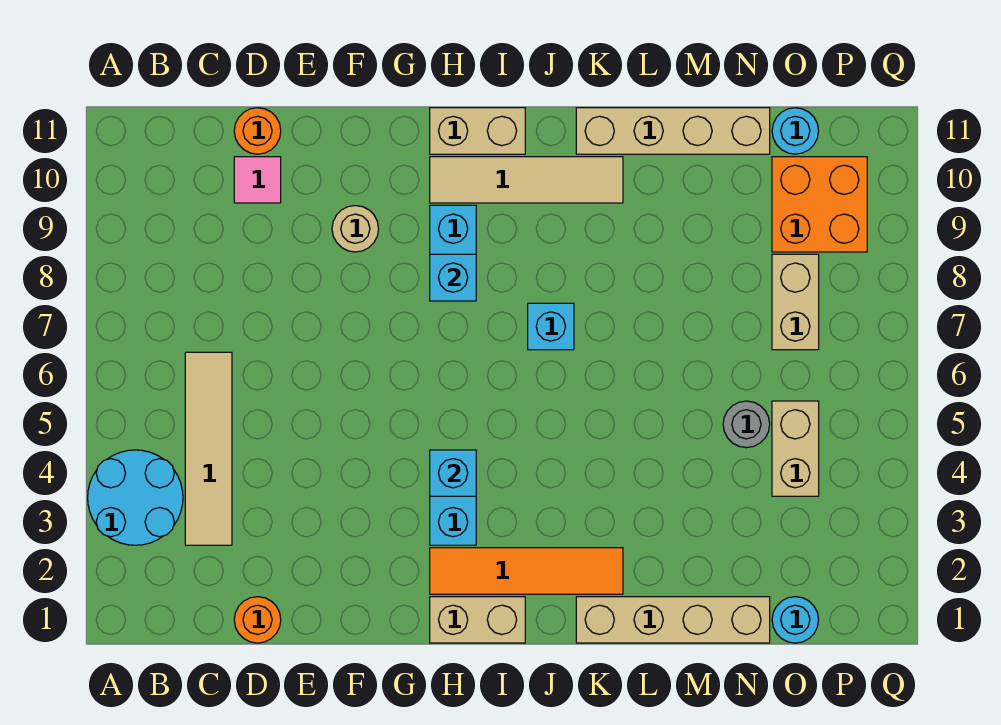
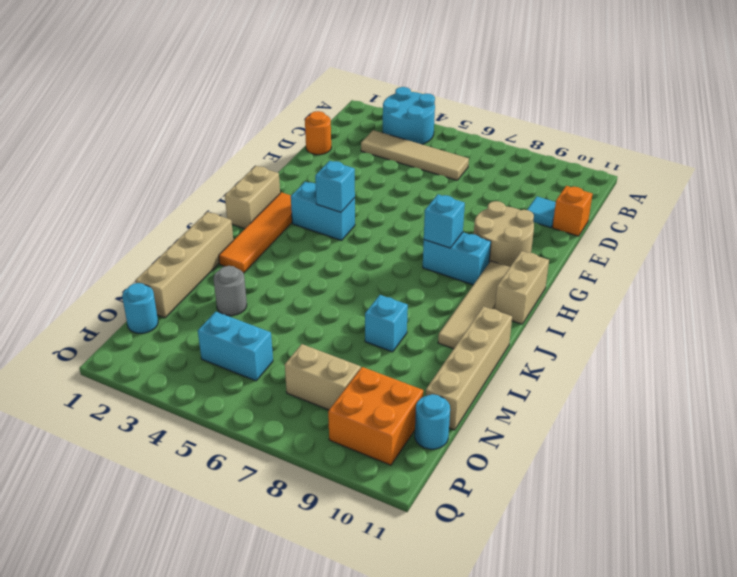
pink 1x1 tile [234,157,281,203] -> cyan 1x1 tile [527,197,556,228]
orange 1x1 round brick [234,108,281,154] -> orange 1x1 brick [552,186,593,236]
tan 1x1 round brick [332,206,379,252] -> tan 2x2 round brick [474,201,534,267]
cyan 1x1 brick [528,303,574,350] -> cyan 1x1 brick moved to [365,295,408,352]
grey 1x1 round brick [723,401,770,448] -> grey 1x1 round brick moved to [214,266,247,316]
tan 1x2 brick [772,401,819,496] -> cyan 1x2 brick [198,312,273,381]

